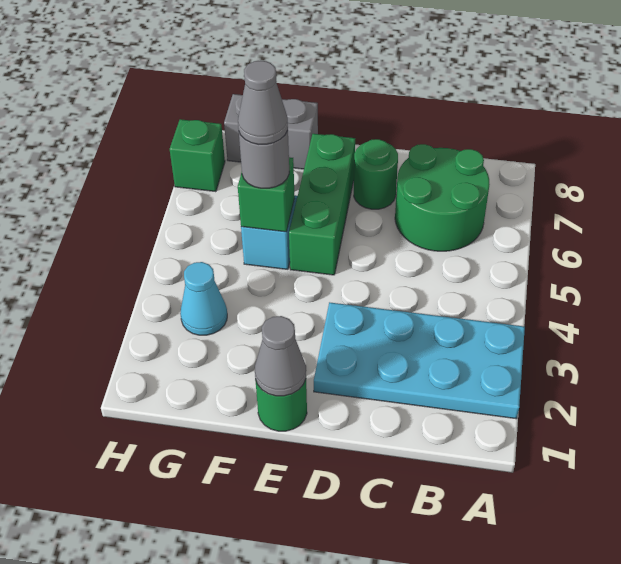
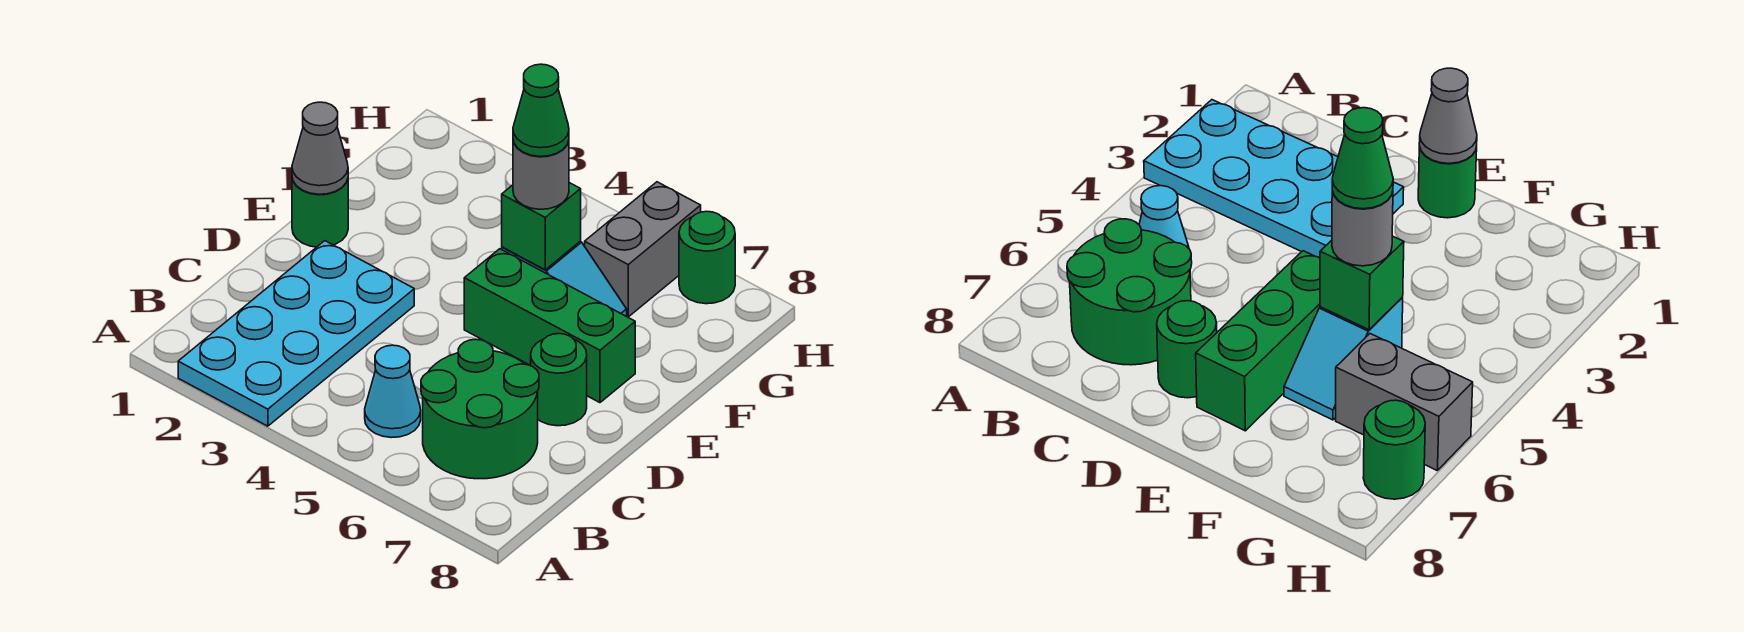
grey 1x1 cone [238,61,288,144] -> green 1x1 cone [513,64,569,157]
grey 1x2 brick [224,94,318,169] -> grey 1x2 brick moved to [585,182,701,317]
cyan 1x1 cone [180,262,227,335] -> cyan 1x1 cone moved to [365,345,421,438]
green 1x1 brick [170,119,225,192] -> green 1x1 round brick [679,211,735,304]

